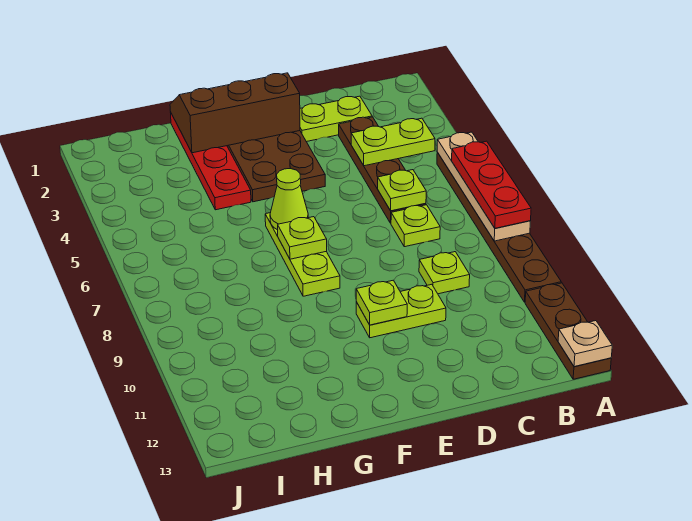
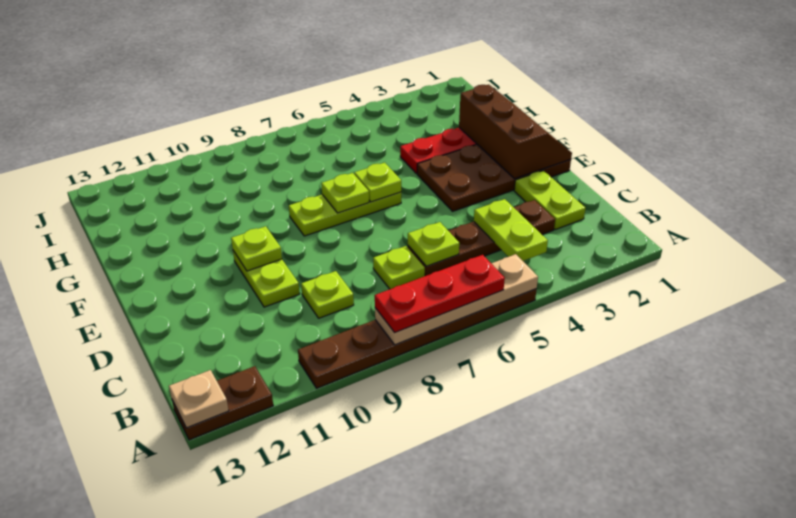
brown 1x3 plate [525,283,611,379] -> brown 1x2 plate [172,366,273,440]
lime 1x1 cone [270,169,308,230] -> lime 1x1 plate [354,163,401,202]

